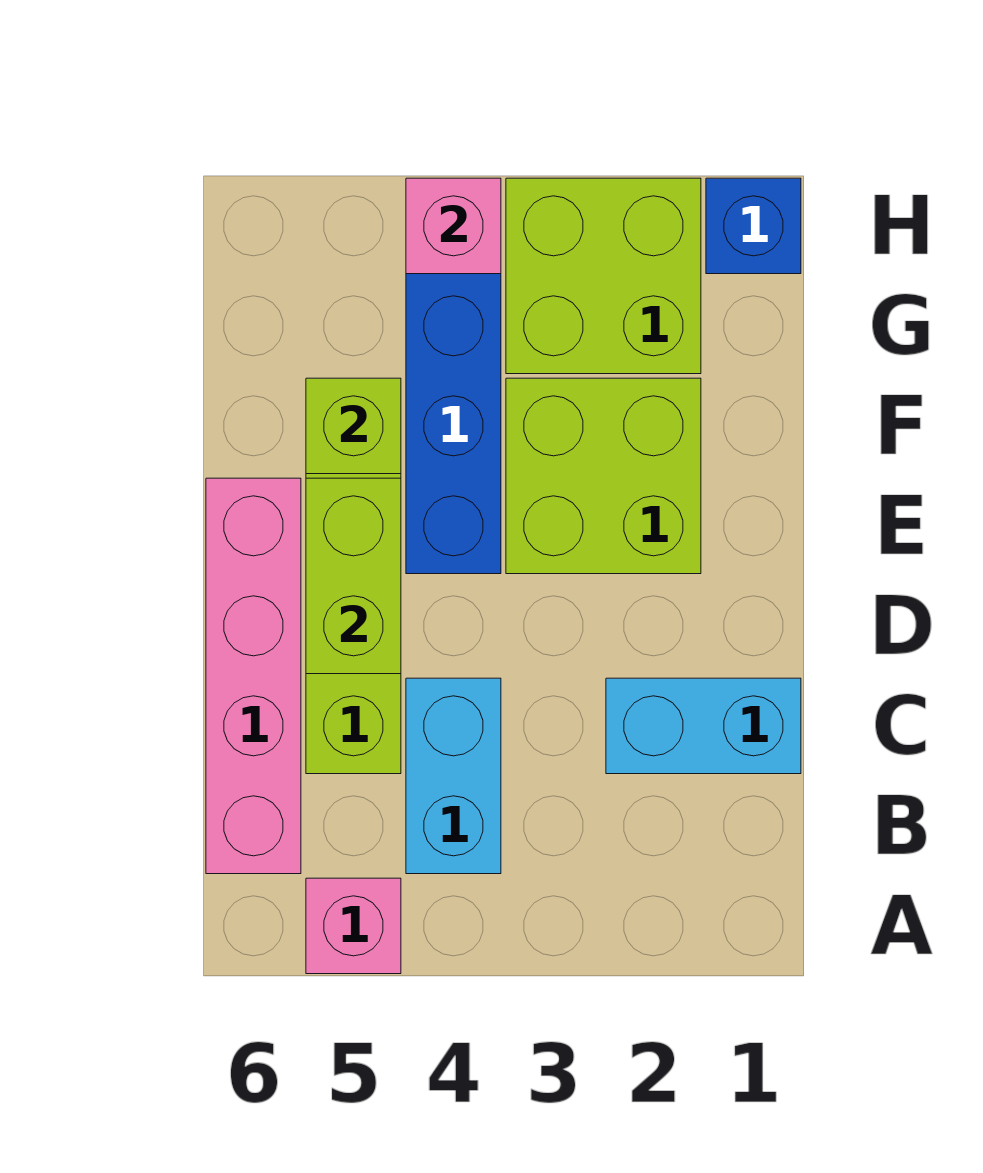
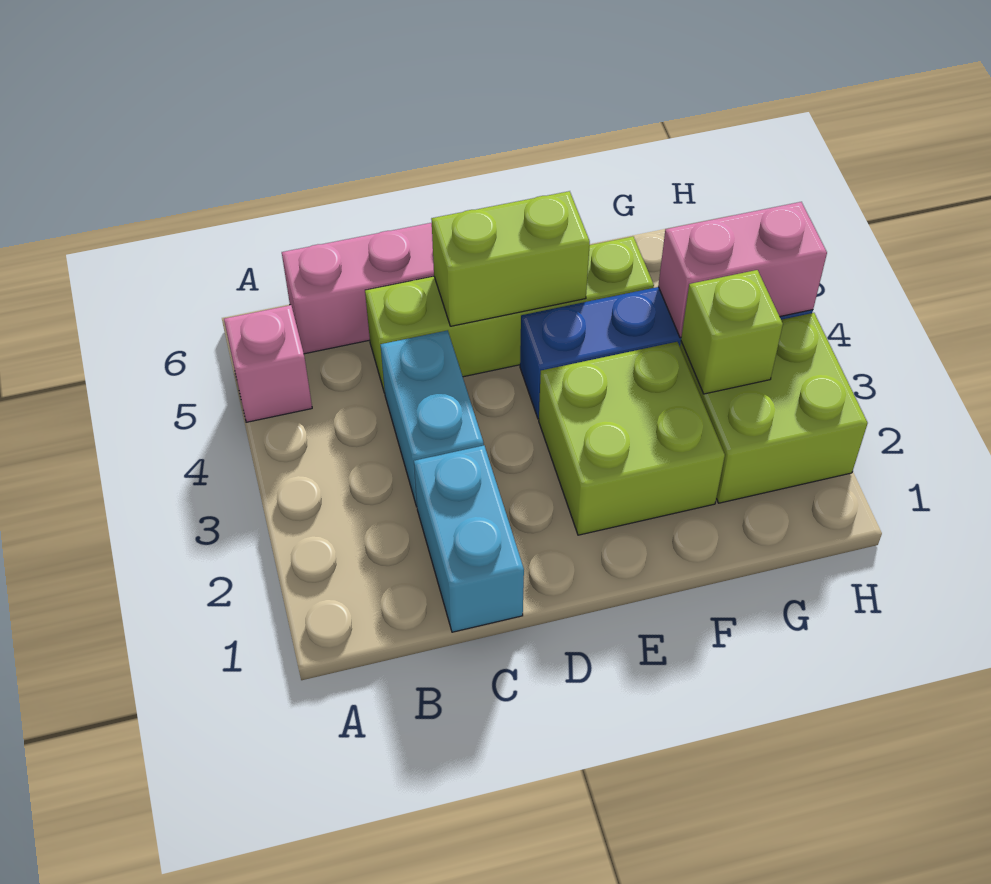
cyan 1x2 brick [406,678,501,874] -> cyan 1x2 brick turned to [380,330,484,507]
lime 1x1 brick [306,378,401,474] -> lime 1x1 brick moved to [681,270,783,394]
blue 1x1 brick [706,178,801,274] -> none
pink 1x1 brick [406,178,501,274] -> pink 1x2 brick [658,202,827,338]

